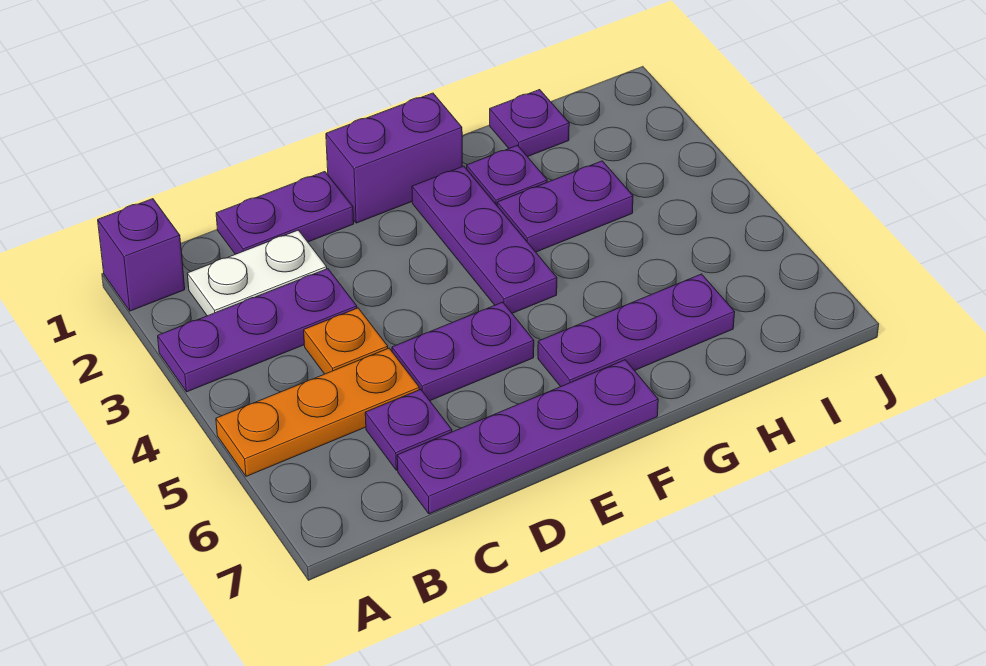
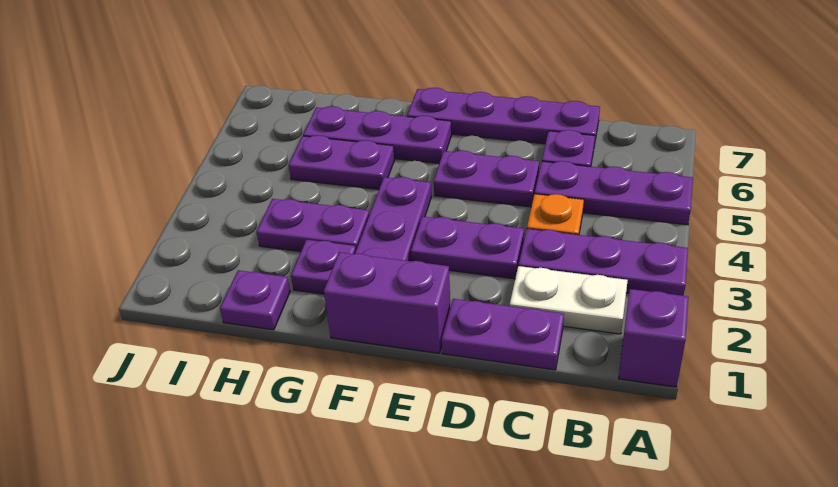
orange 1x3 plate [216,348,419,476] -> purple 1x3 plate [535,161,693,225]
none -> purple 1x2 plate [411,216,524,279]
none -> purple 1x2 plate [289,135,394,189]

